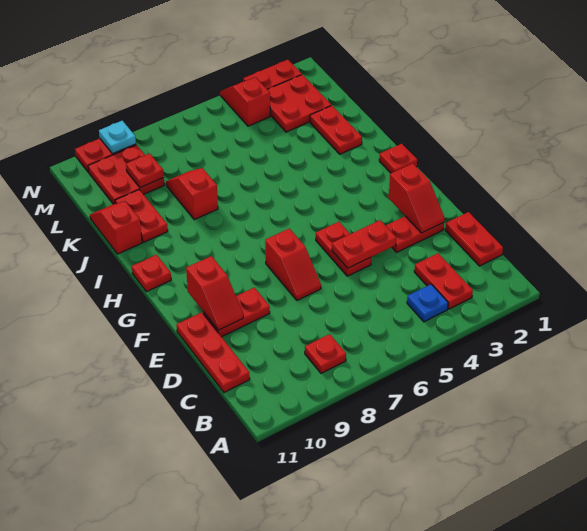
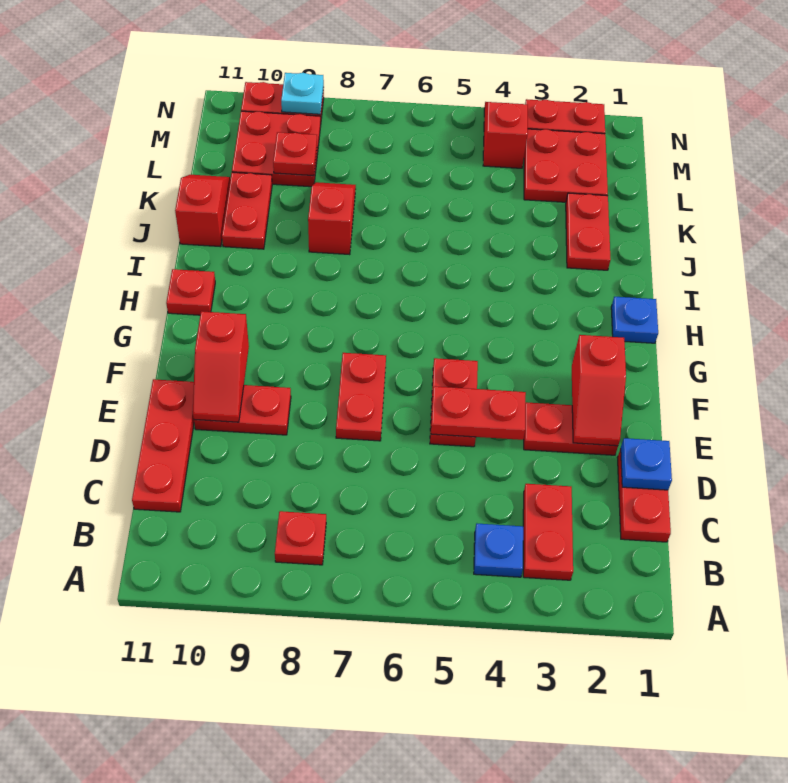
none -> blue 1x1 plate [621,438,672,490]
red 1x2 slope [265,228,321,300] -> red 1x2 plate [336,353,386,441]
red 1x1 plate [379,144,417,173] -> blue 1x1 plate [611,297,658,343]

